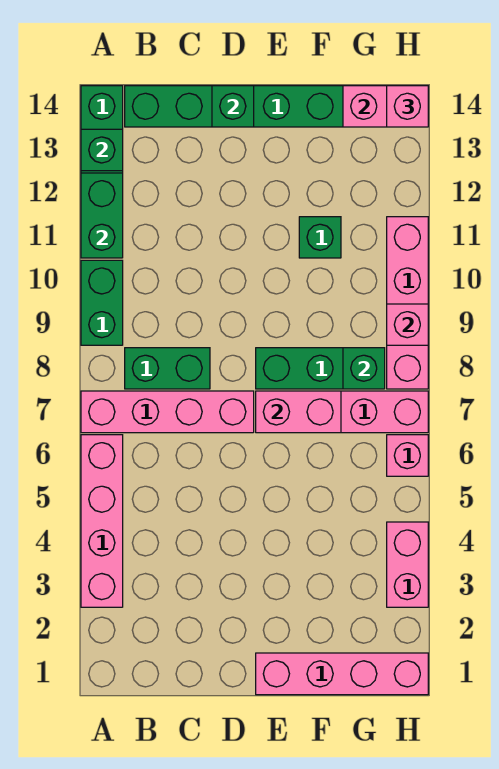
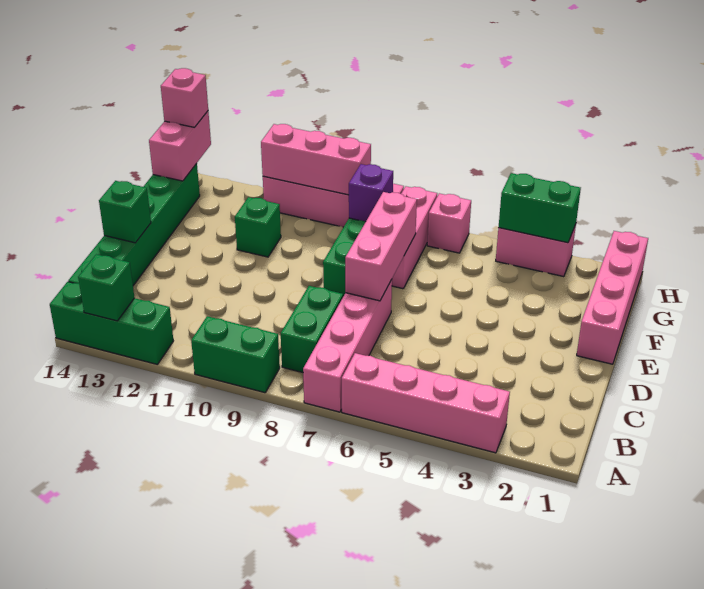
green 1x2 brick [81,173,123,258] -> green 1x2 brick moved to [499,173,581,243]
pink 1x2 brick [256,391,341,433] -> pink 1x3 brick [345,192,417,301]
green 1x1 brick [343,348,385,389] -> purple 1x1 brick [349,164,393,222]
pink 1x1 brick [387,304,428,345] -> pink 1x3 brick [261,124,371,195]

